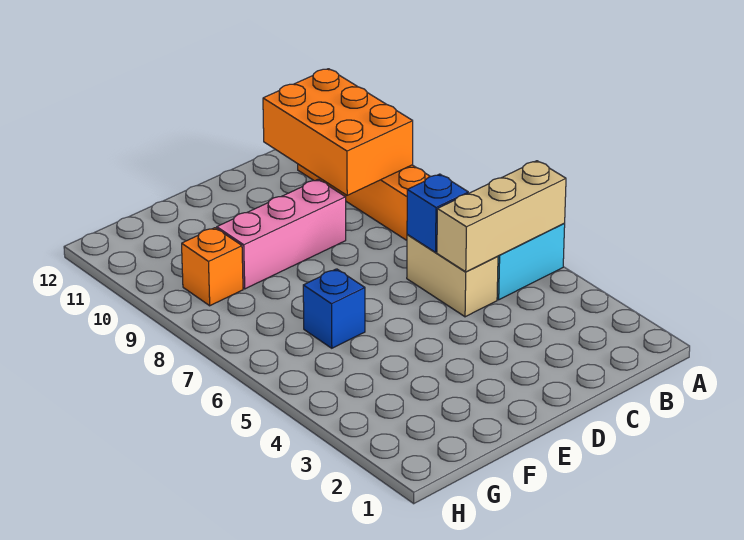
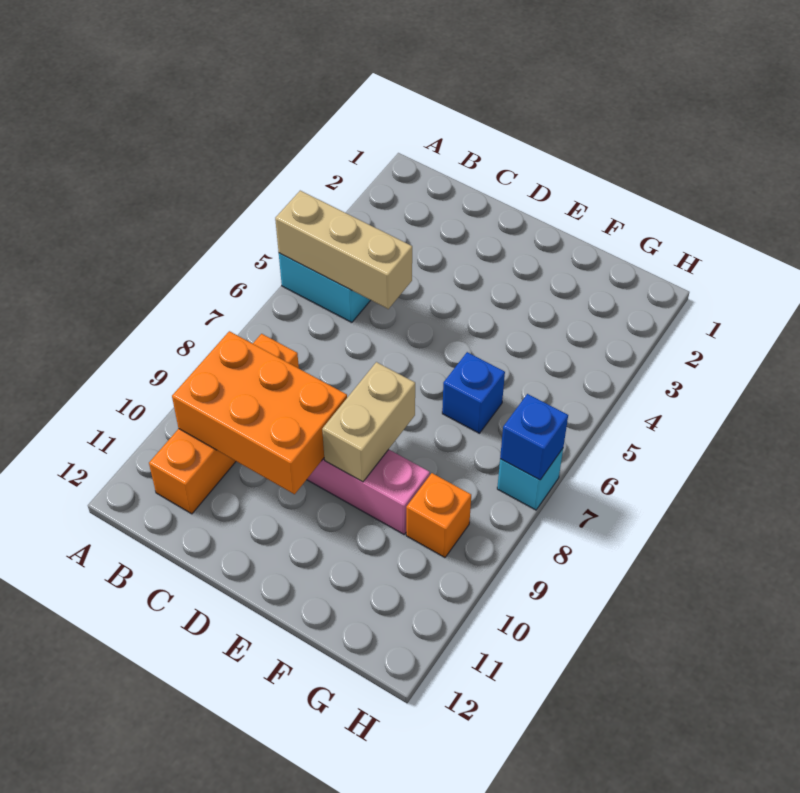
orange 2x3 brick [263,69,413,195] -> orange 2x3 brick turned to [172,331,347,494]
tan 1x2 brick [407,235,498,317] -> tan 1x2 brick moved to [322,362,415,482]
blue 1x1 brick [407,174,468,252] -> blue 1x1 brick moved to [500,394,568,480]
none -> cyan 1x1 brick [497,449,563,510]

